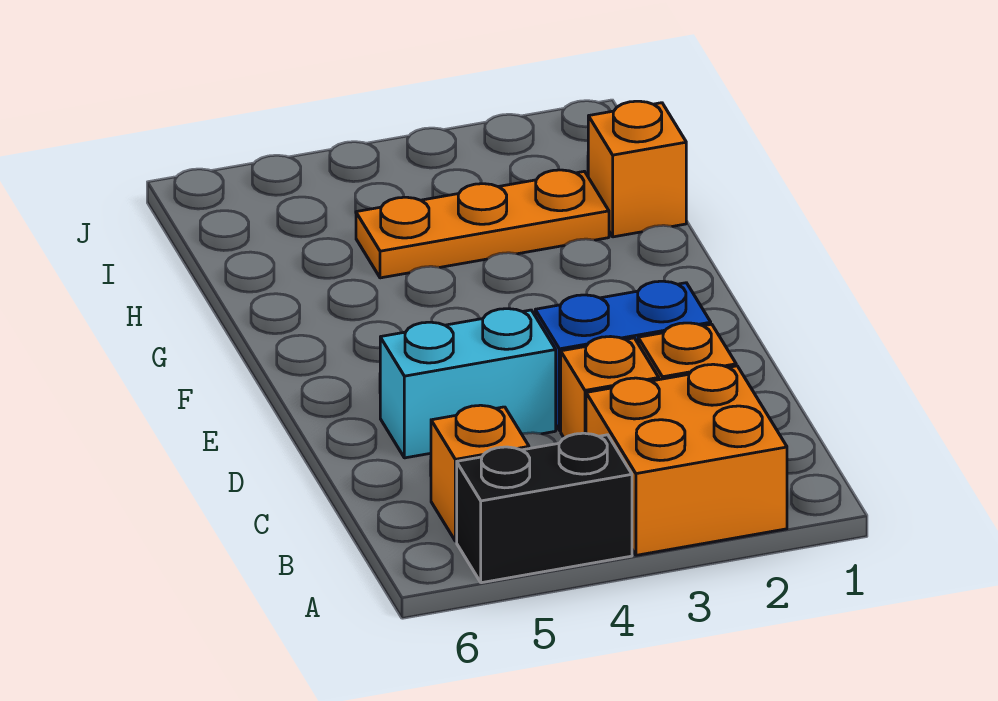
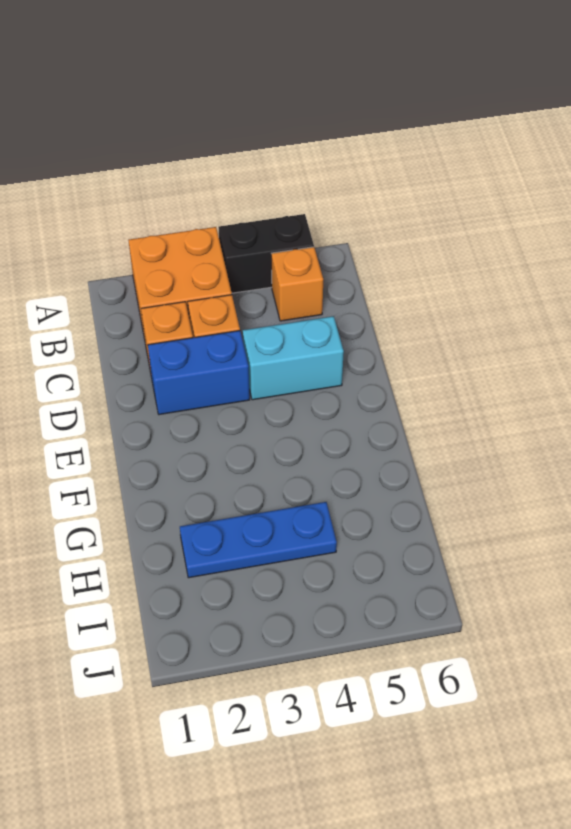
orange 1x1 brick [588,101,686,237] -> none
orange 1x3 plate [356,170,609,278] -> blue 1x3 plate [180,502,337,578]

